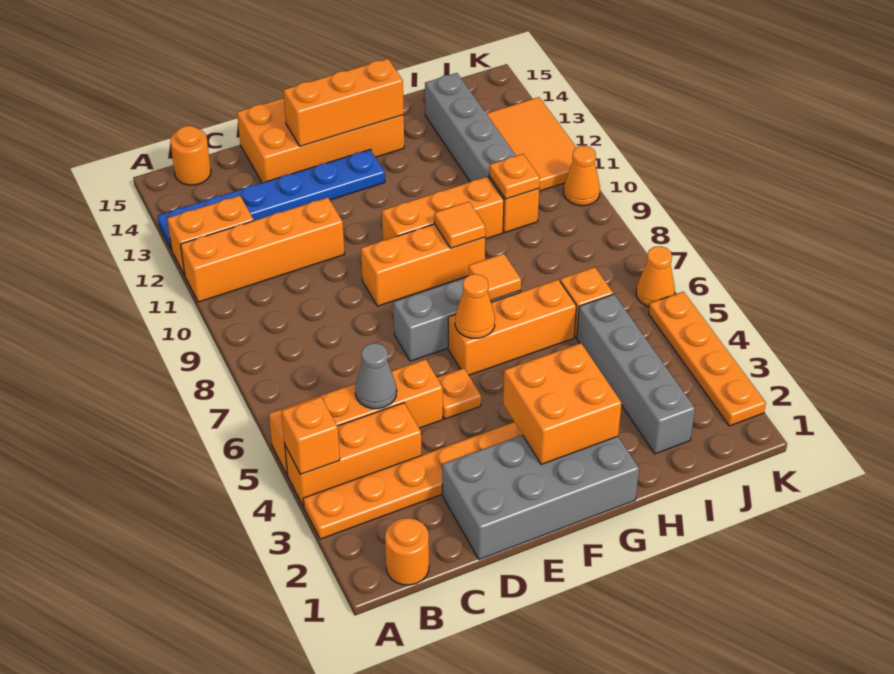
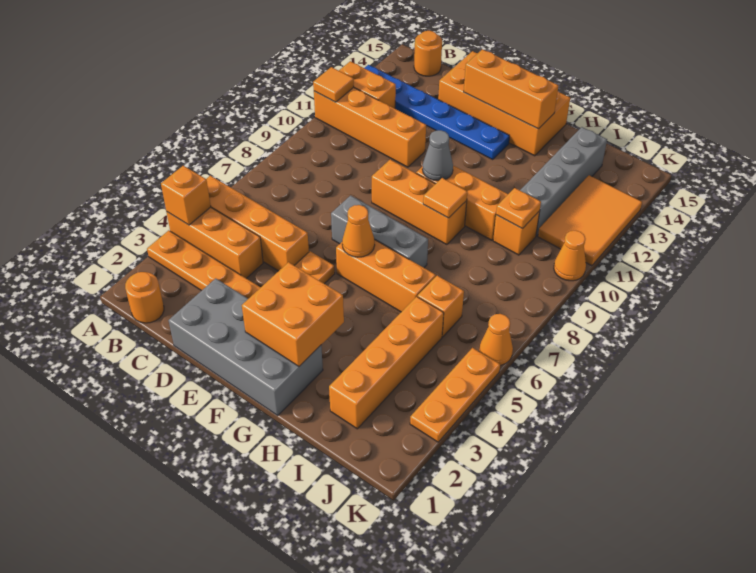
grey 1x1 cone [355,343,397,409] -> grey 1x1 cone moved to [422,130,453,181]
orange 1x1 tile [469,254,521,301] -> orange 1x1 tile moved to [313,67,354,102]
grey 1x4 brick [577,294,695,454] -> orange 1x4 brick [329,297,444,429]
orange 1x4 plate [649,292,766,426] -> orange 1x3 plate [410,348,500,442]

